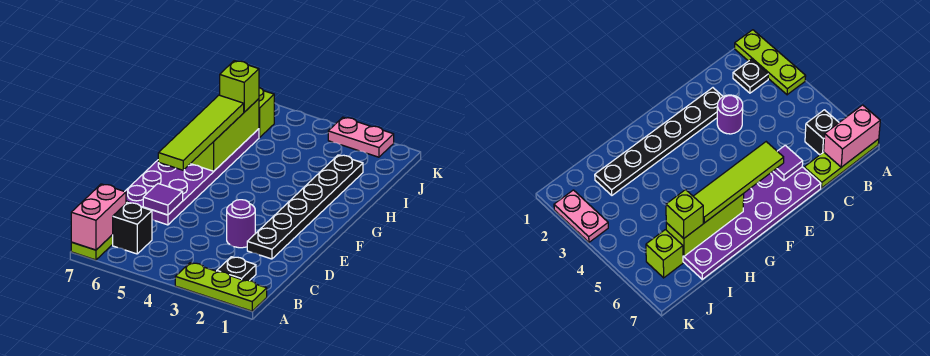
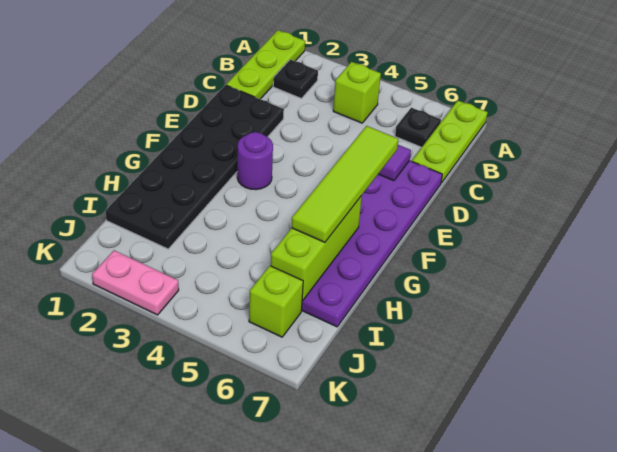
lime 1x3 plate [175,263,267,311] -> lime 1x3 plate turned to [226,30,305,99]
pink 1x2 brick [71,184,126,250] -> none
black 1x1 brick [113,203,152,254] -> black 1x1 plate [395,108,441,147]
black 1x6 plate [247,155,363,259] -> black 2x6 plate [106,85,284,249]
purple 1x1 round brick [227,200,255,248] -> purple 1x1 round brick moved to [237,132,273,190]
lime 1x1 brick [220,61,259,112] -> lime 1x1 brick moved to [333,62,381,123]

